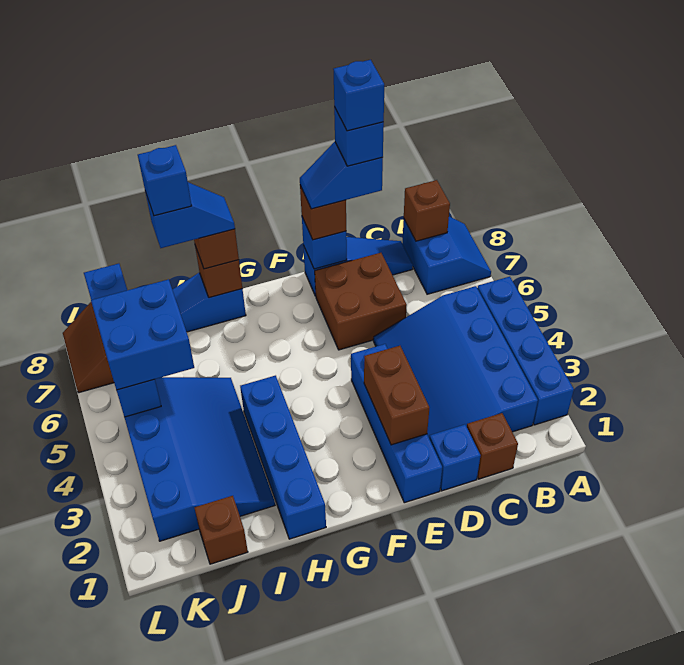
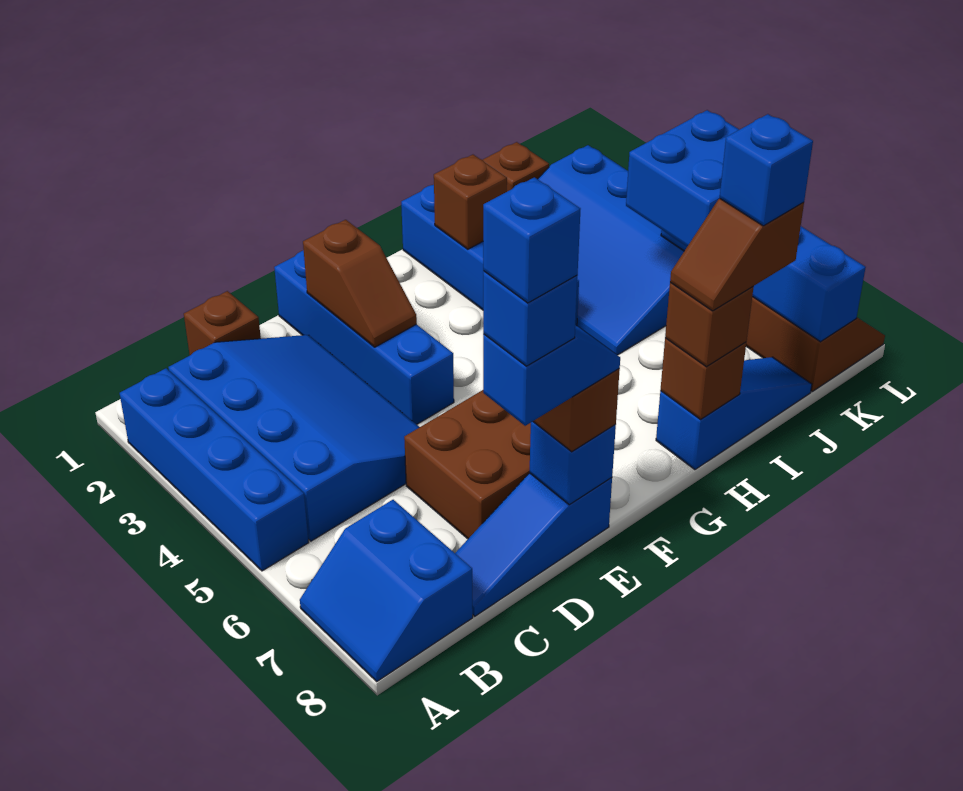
brown 1x1 brick [404,180,450,241] -> brown 1x1 brick moved to [434,155,507,249]
blue 1x1 brick [429,424,480,491] -> none
brown 1x2 brick [364,346,429,445] -> brown 1x2 slope [303,220,417,347]
blue 1x2 slope [146,182,235,248] -> brown 1x2 slope [670,199,804,311]

